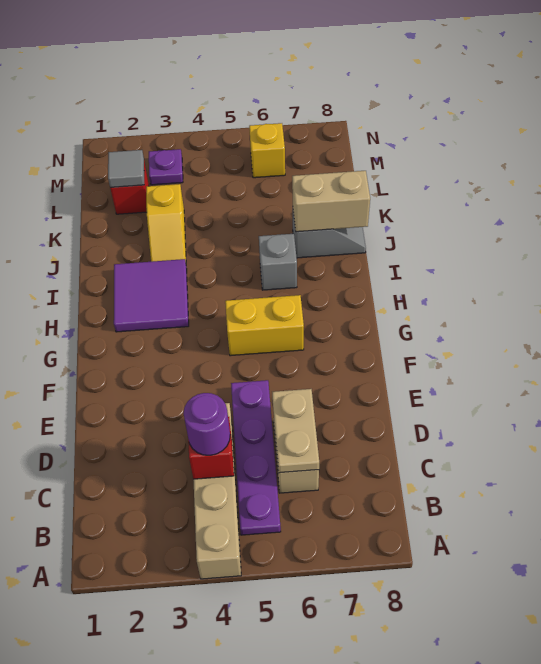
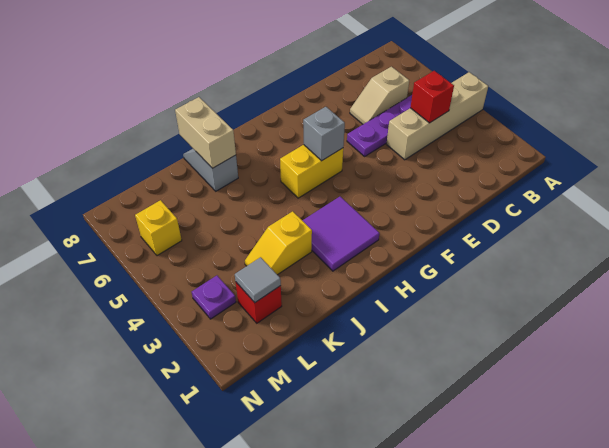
purple 1x1 round brick [184,393,230,455] -> none
tan 1x2 plate [272,389,319,473] -> none
yellow 1x2 brick [225,295,304,356] -> yellow 1x2 brick turned to [280,145,343,198]
grey 1x1 brick [259,234,297,290] -> grey 1x1 brick moved to [303,107,345,161]
yellow 1x2 slope [146,184,186,262] -> yellow 1x2 slope turned to [245,211,312,275]

